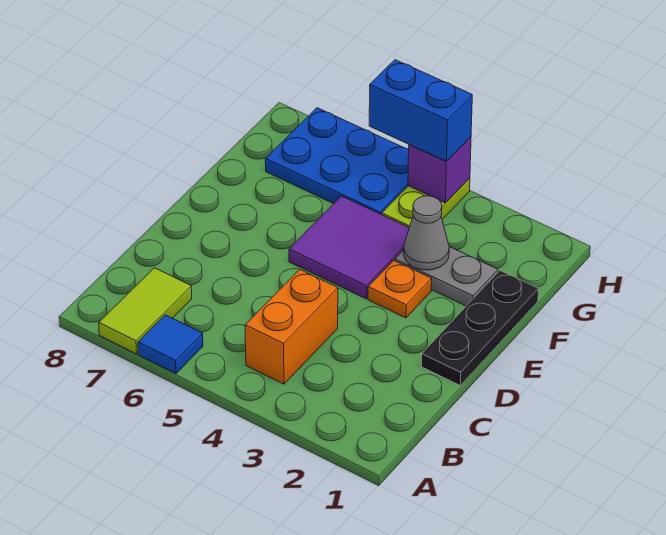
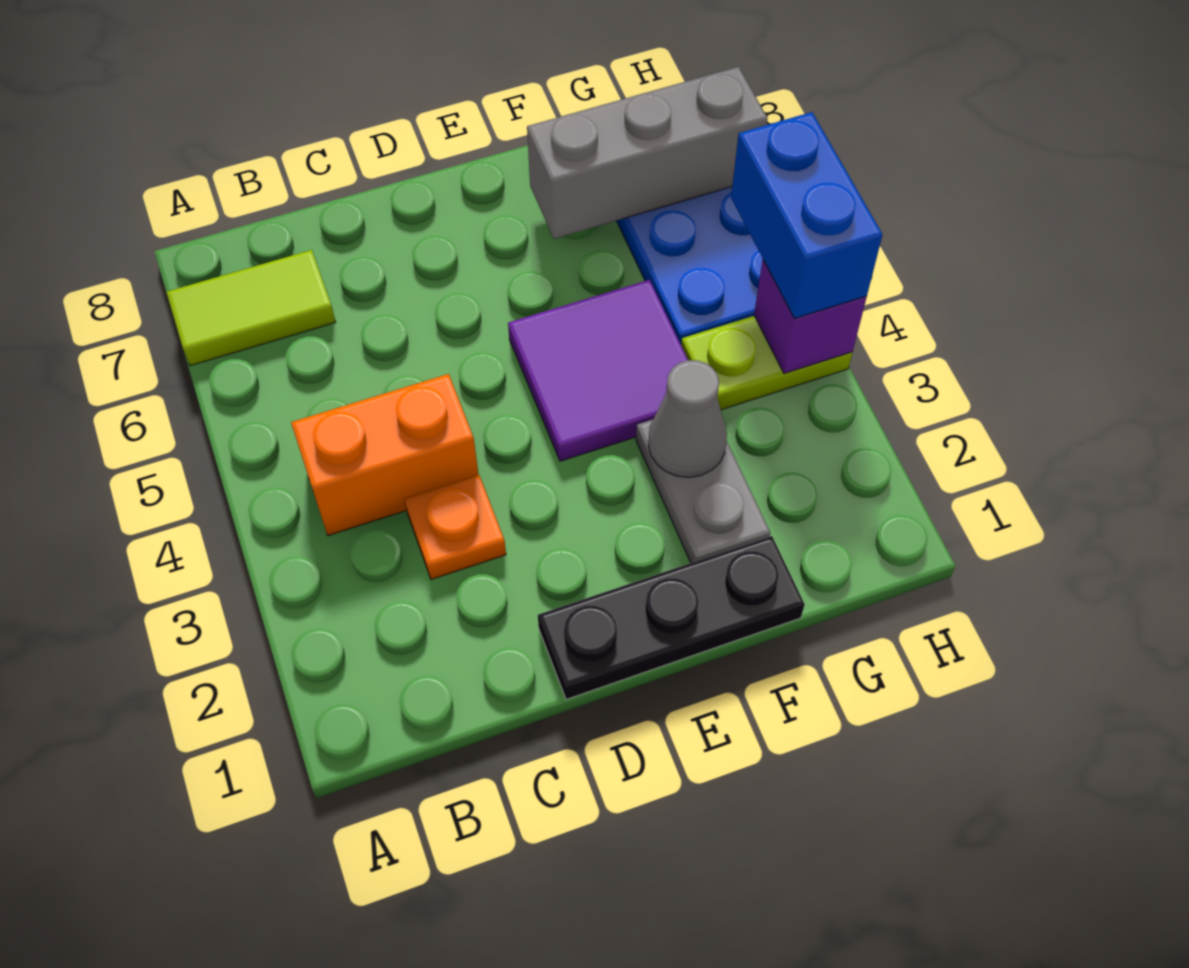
blue 1x1 tile [138,315,203,373] -> none
orange 1x1 plate [368,260,432,318] -> orange 1x1 plate moved to [404,475,506,579]
none -> grey 1x3 brick [527,67,768,239]

